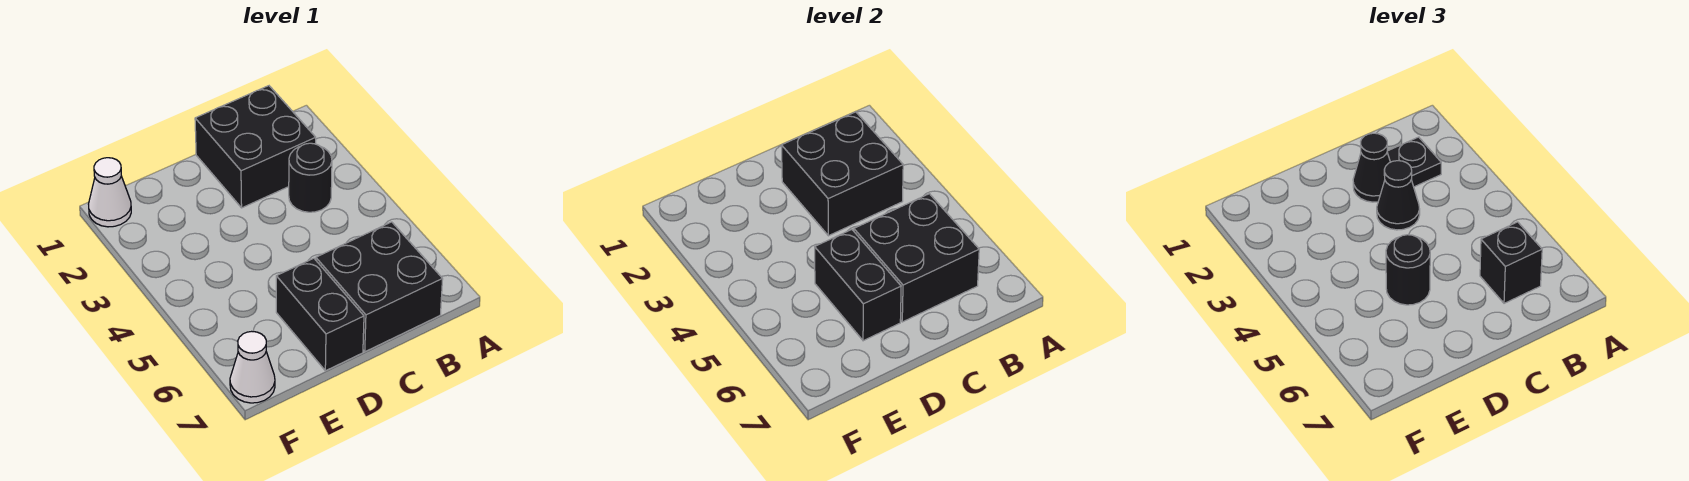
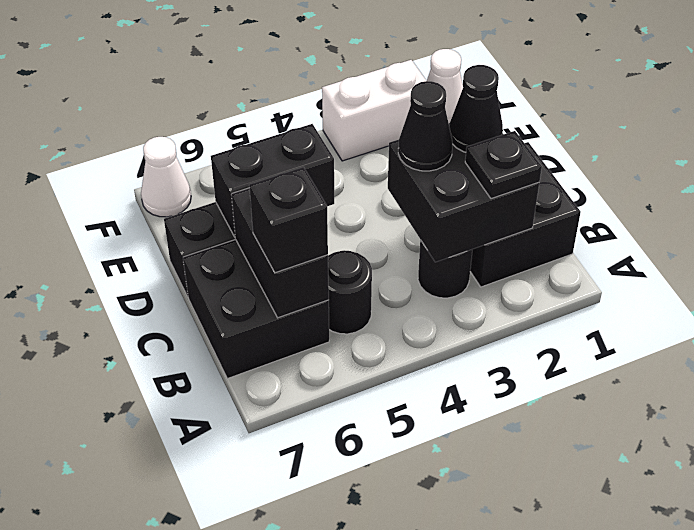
black 2x2 brick [854,194,979,322] -> black 1x2 brick [231,188,329,318]
black 1x1 round brick [1386,235,1430,305] -> black 1x1 round brick moved to [328,250,372,334]
none -> white 1x2 brick [322,60,426,161]

